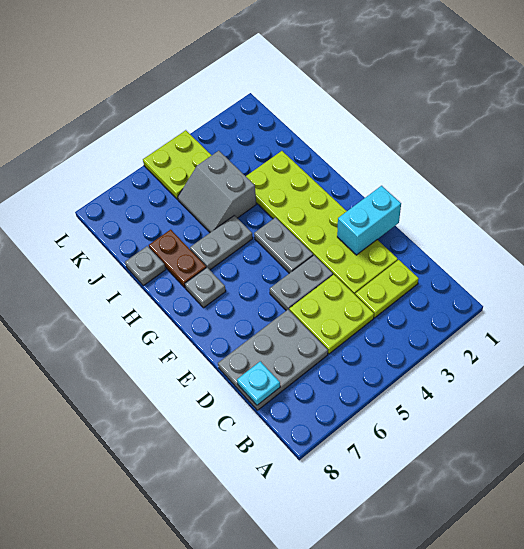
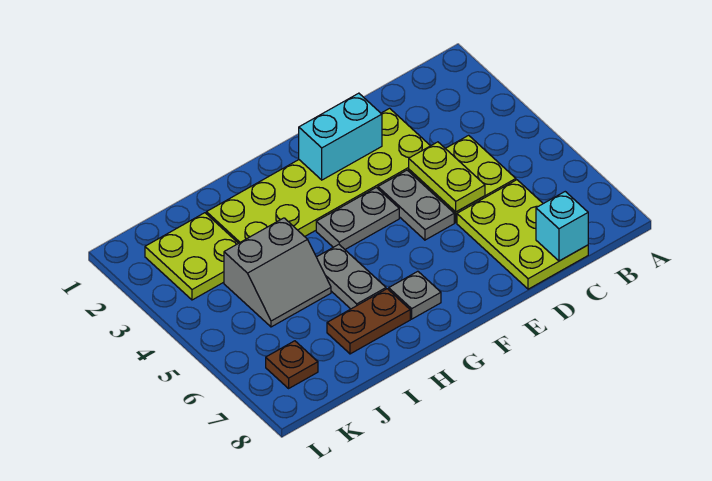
lime 1x2 plate [355,260,419,318] -> lime 1x2 plate moved to [409,142,485,212]
grey 2x3 plate [218,310,328,410] -> lime 2x3 plate [457,180,588,289]
cyan 1x1 plate [237,361,280,405] -> cyan 1x1 brick [536,192,588,261]
cyan 1x2 brick [337,186,401,255] -> cyan 1x2 brick turned to [299,93,382,180]
grey 1x1 plate [125,246,166,286] -> none
lime 2x2 plate [143,130,212,199] -> lime 2x2 plate moved to [145,213,238,300]
none -> brown 1x1 plate [266,341,318,388]

